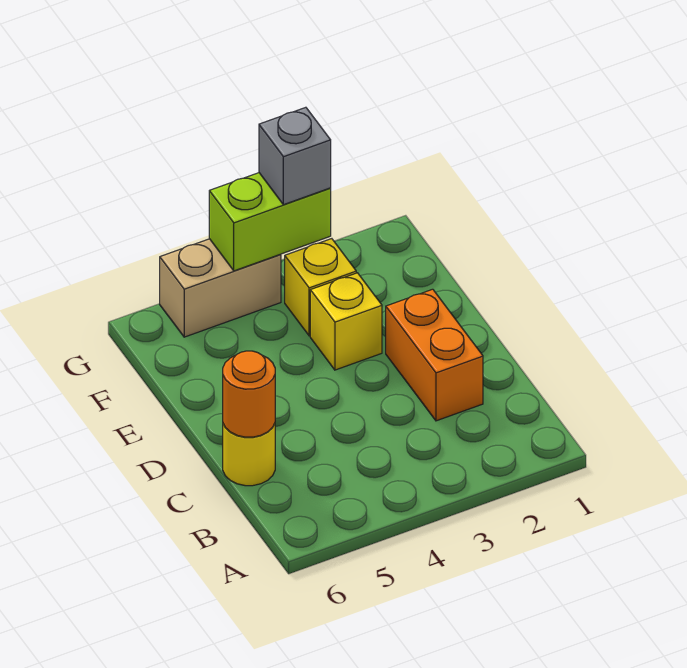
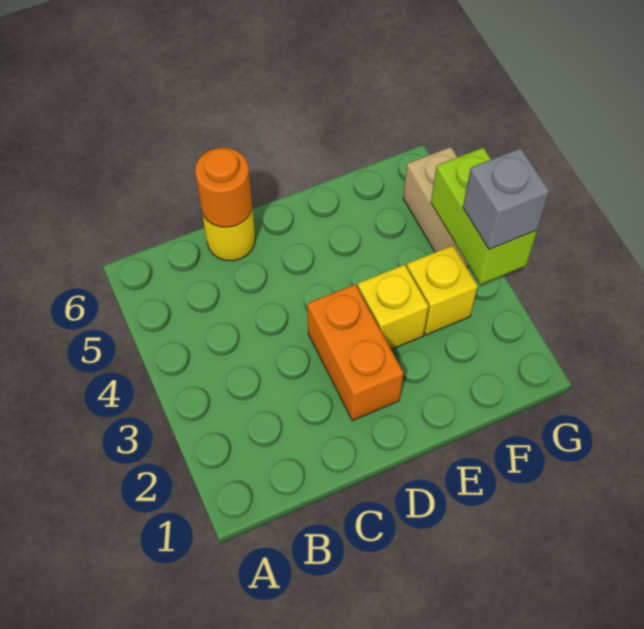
orange 1x2 brick [386,289,483,421] -> orange 1x2 brick turned to [307,284,403,421]

